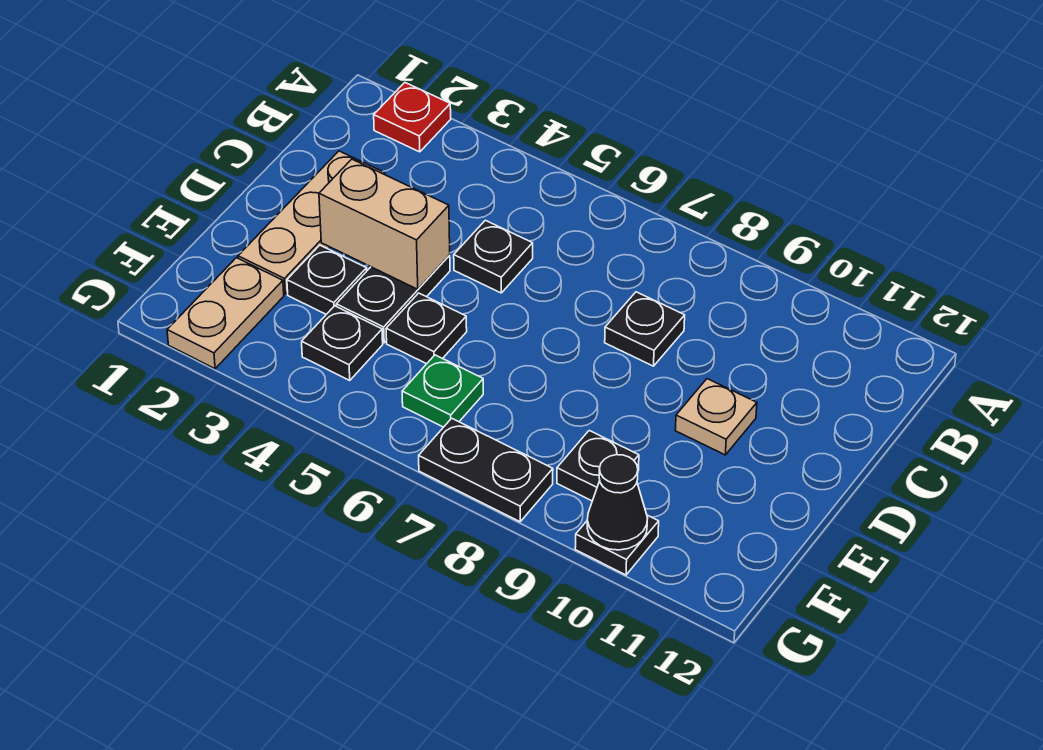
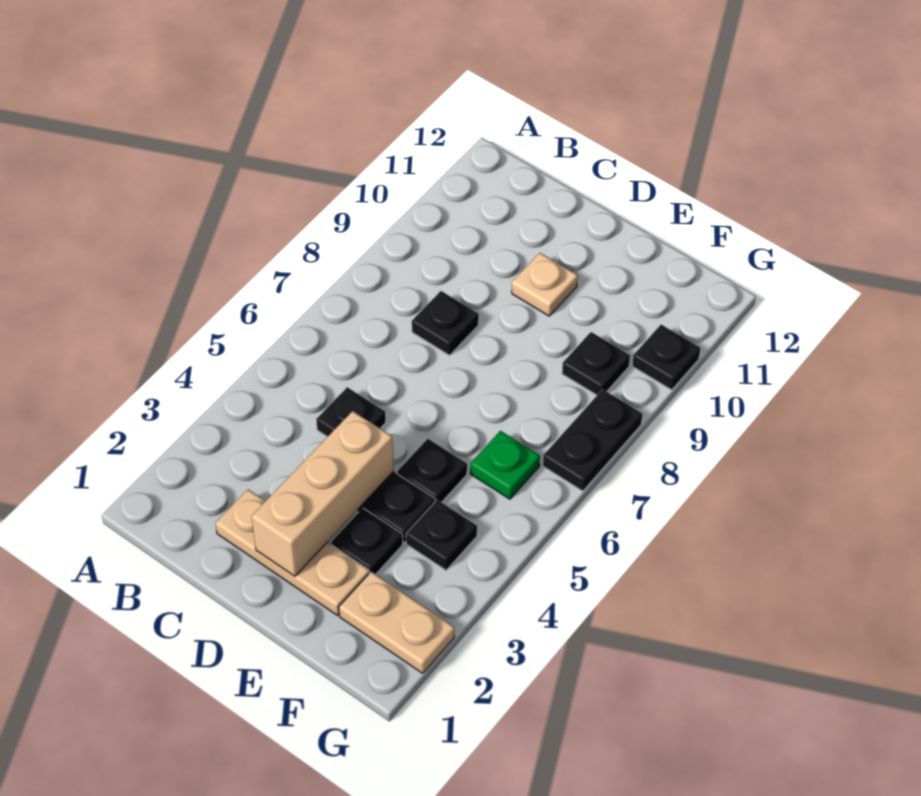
red 1x1 plate [374,83,451,152] -> none
tan 1x2 brick [319,159,450,289] -> tan 1x3 brick [252,411,394,576]
black 1x1 cone [587,455,648,550] -> none

